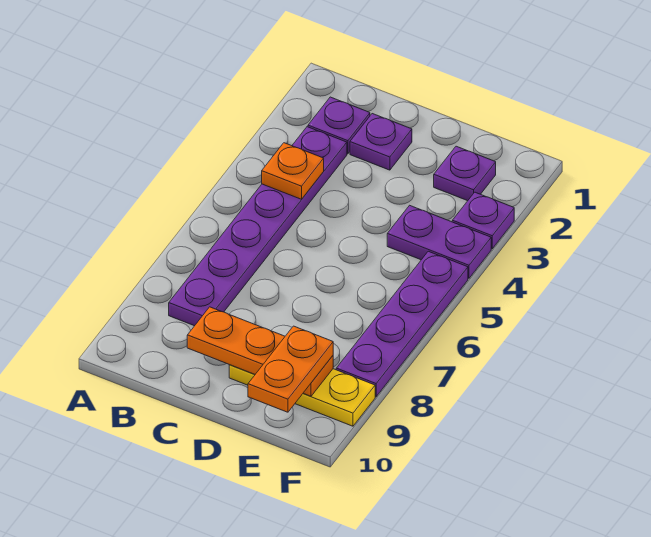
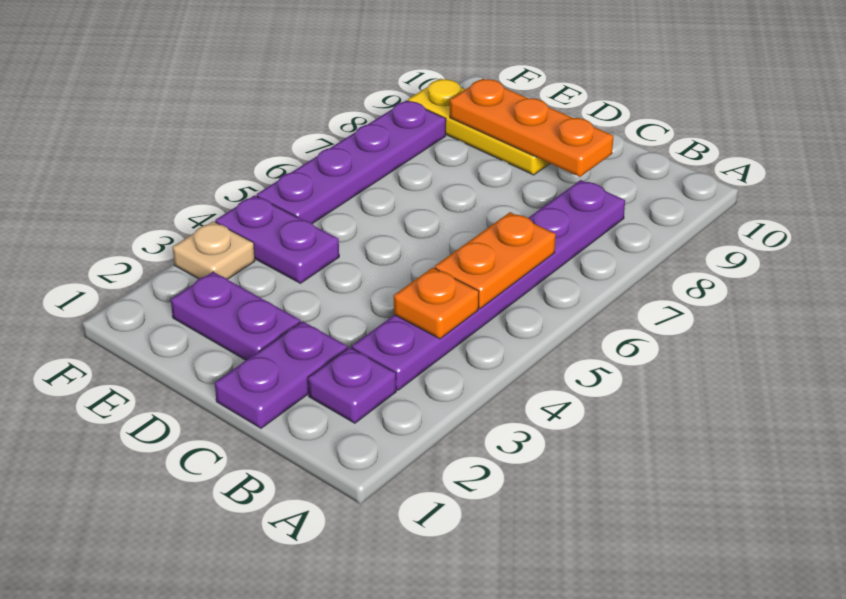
purple 1x1 plate [350,114,412,170] -> purple 1x2 plate [215,321,348,428]
purple 1x1 plate [434,146,496,201] -> purple 1x2 plate [171,272,301,360]
orange 1x2 plate [248,326,333,412] -> orange 1x2 plate moved to [435,212,556,308]
purple 1x1 plate [452,192,514,249] -> tan 1x1 plate [172,221,255,279]

